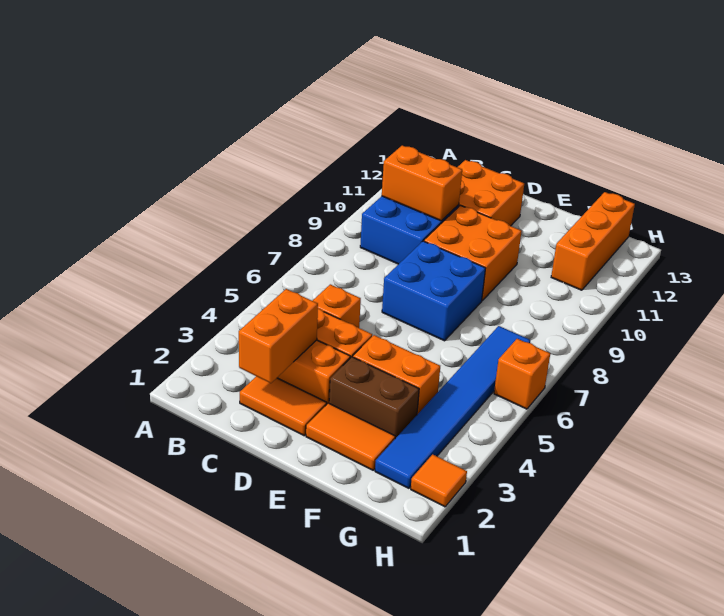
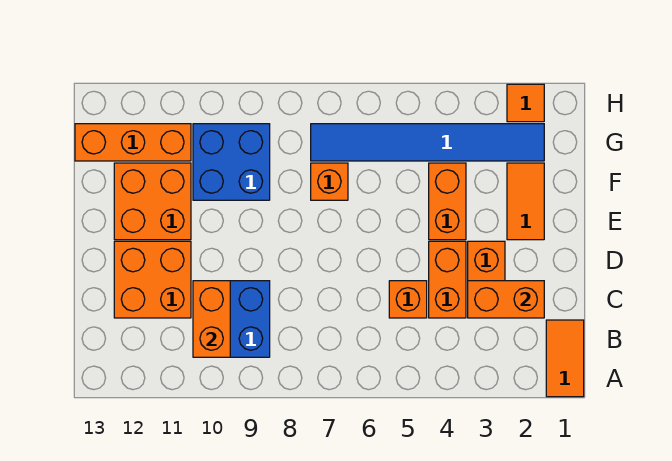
orange 1x2 tile [240,376,327,436] -> orange 1x2 tile moved to [546,320,584,397]
blue 2x2 brick [382,241,486,341] -> blue 2x2 brick moved to [193,124,270,200]
orange 2x2 brick [424,205,522,301] -> orange 2x2 brick moved to [114,163,191,240]
brown 1x2 brick [329,357,419,438] -> none
orange 1x1 brick [494,339,550,409] -> orange 1x1 brick moved to [311,163,348,200]

